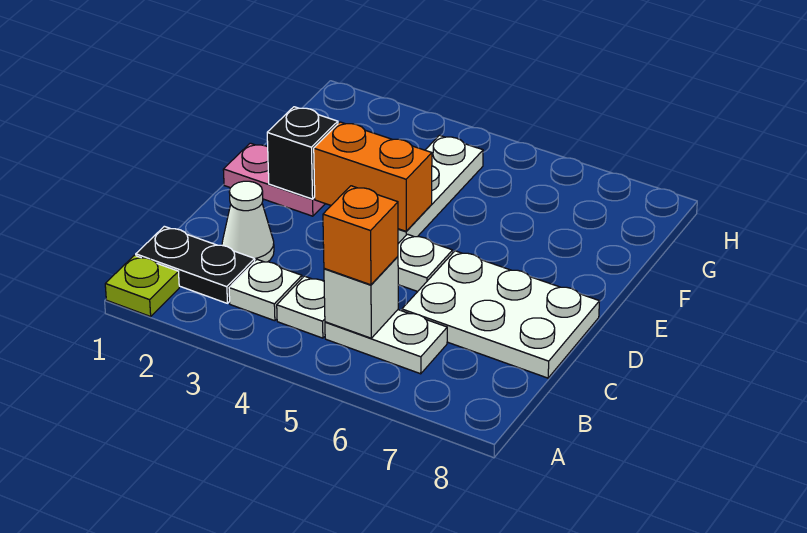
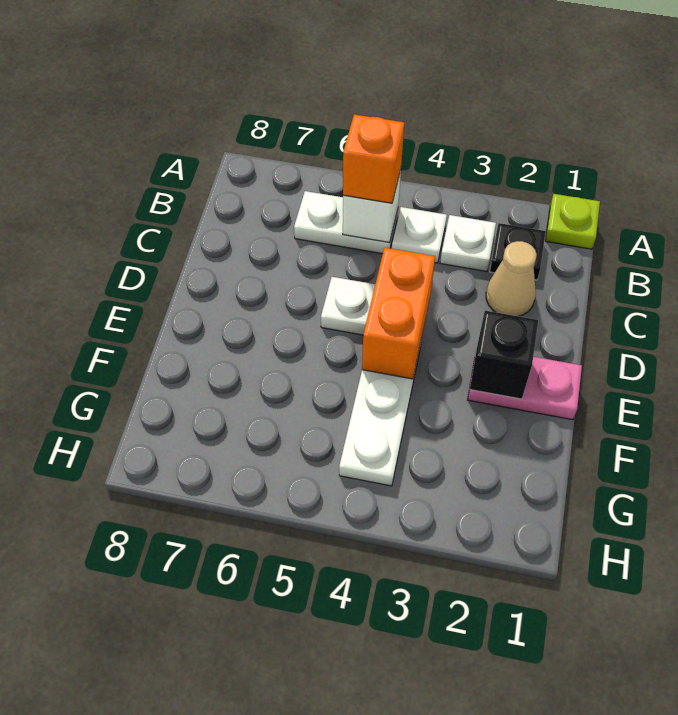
black 1x2 plate [136,226,255,303] -> black 1x1 plate [490,223,546,280]
white 1x1 cone [222,181,274,262] -> tan 1x1 cone [486,241,537,316]
white 2x3 plate [402,251,600,378] -> none
orange 1x2 brick [314,122,432,231] -> orange 1x2 brick turned to [362,248,435,379]

